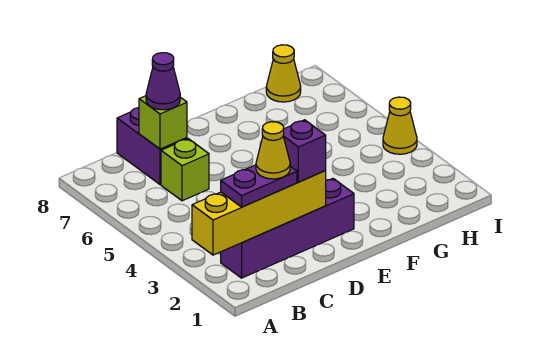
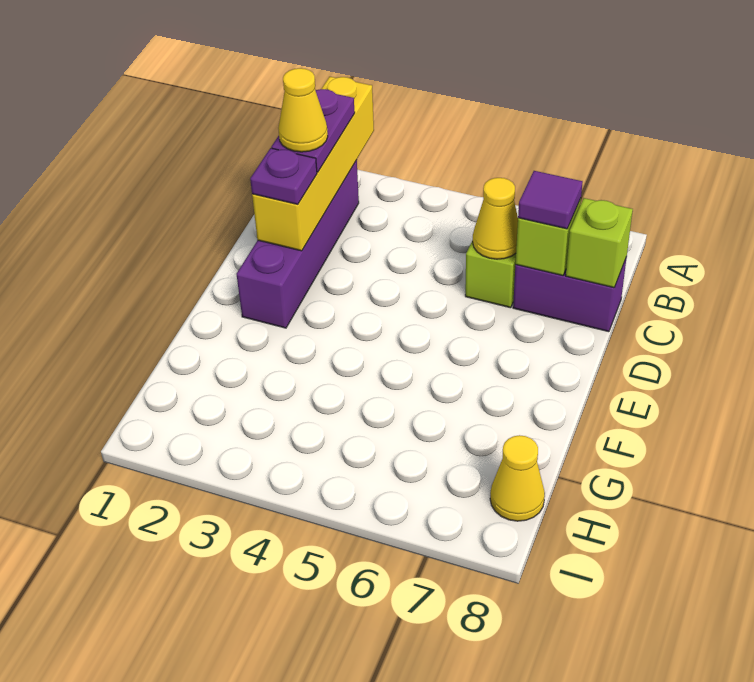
purple 1x1 cone [146,53,180,110] -> purple 1x1 tile [518,171,583,229]
none -> lime 1x1 brick [566,198,633,288]
purple 1x1 brick [283,120,326,182] -> purple 1x1 plate [250,148,317,204]
yellow 1x1 cone [383,97,417,154] -> yellow 1x1 cone moved to [473,178,518,259]

